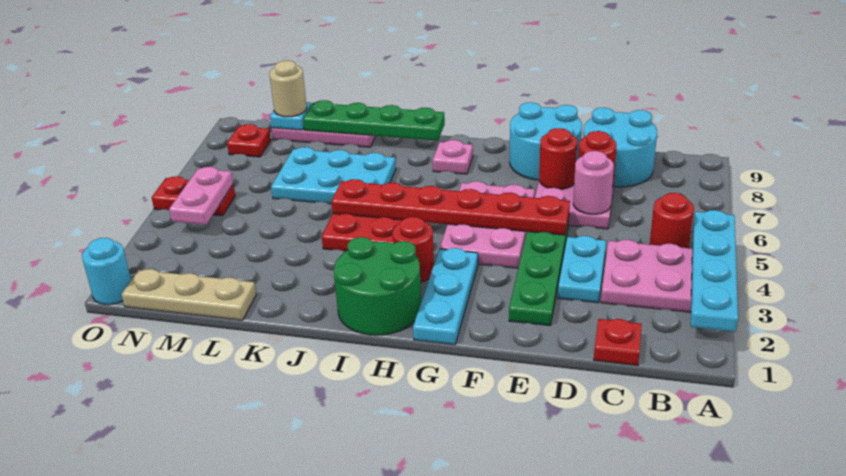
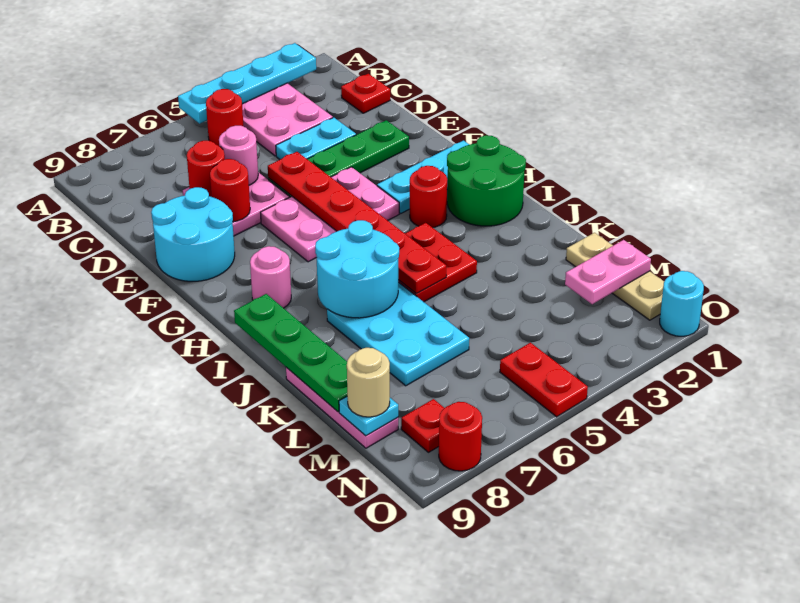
cyan 2x2 round brick [583,108,657,187] -> cyan 2x2 round brick moved to [315,220,399,318]
pink 1x1 plate [433,140,473,174] -> pink 1x1 round brick [250,246,291,308]
pink 1x2 plate [169,167,233,225] -> pink 1x2 plate moved to [565,240,651,304]
none -> red 1x1 round brick [439,402,482,471]

